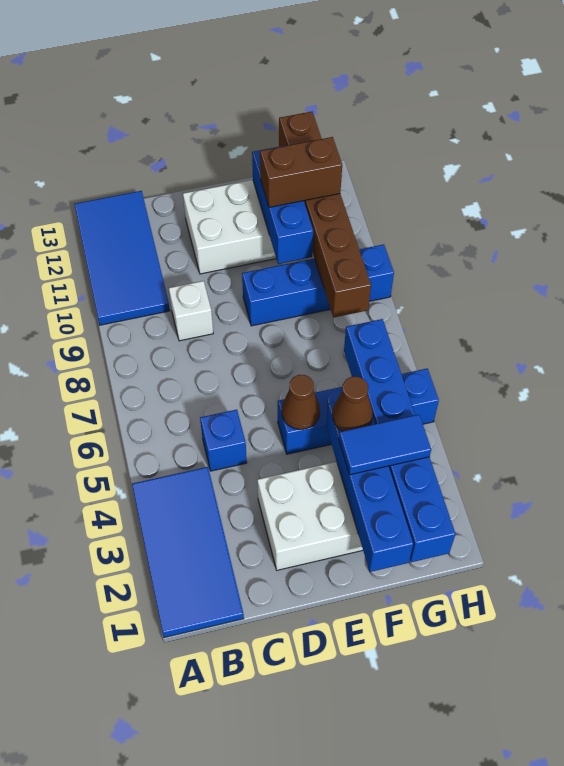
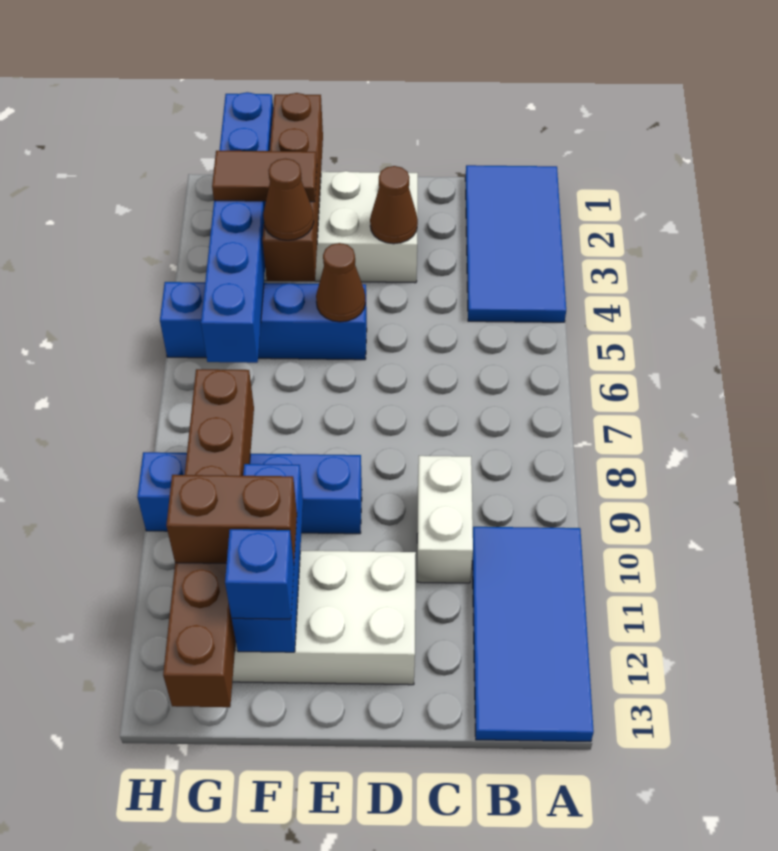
blue 1x1 brick [200,410,247,471] -> blue 1x1 brick moved to [225,529,294,619]
white 1x1 brick [169,281,213,341] -> white 1x2 brick [417,456,473,583]
none -> brown 1x1 cone [370,166,418,244]
blue 1x4 brick [326,402,413,572] -> brown 1x4 brick [263,93,323,281]
blue 1x2 tile [339,415,431,475] -> brown 1x2 tile [212,151,317,202]

